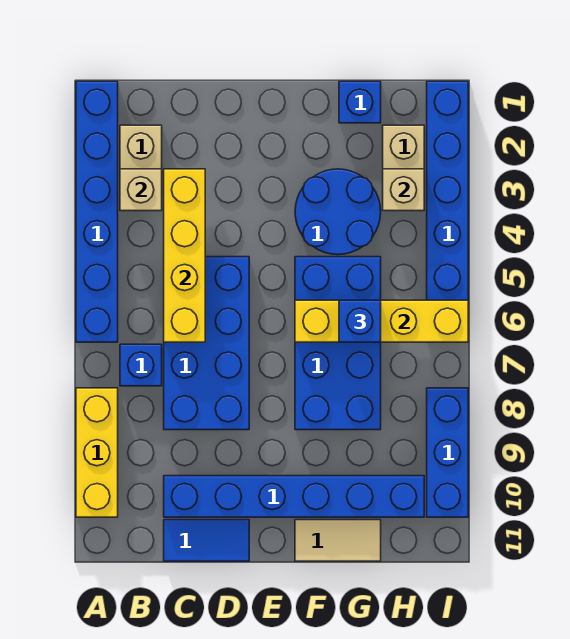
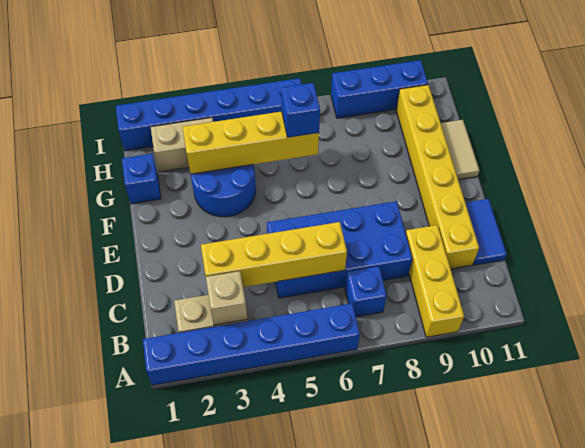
yellow 1x3 brick [76,388,118,517] -> yellow 1x3 brick turned to [406,225,464,337]
blue 1x6 brick [164,476,424,517] -> yellow 1x6 brick [396,85,479,269]
blue 2x4 brick [295,257,381,430] -> none
yellow 1x4 brick [295,300,468,342] -> yellow 1x4 brick turned to [183,111,319,174]
tan 1x1 brick [383,169,424,211] -> none

